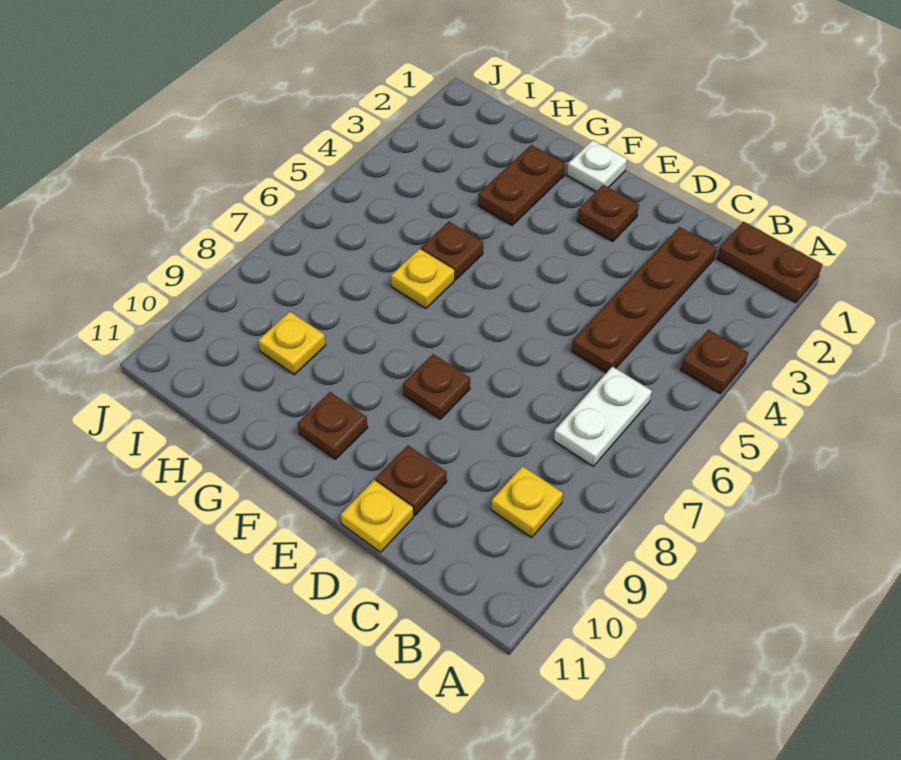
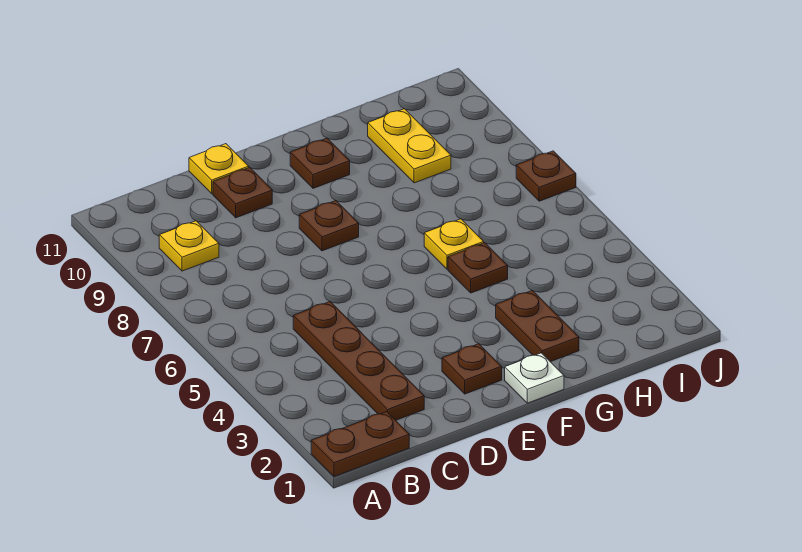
brown 1x1 plate [680,330,748,394] -> brown 1x1 plate moved to [516,151,576,201]
white 1x2 plate [554,367,652,466] -> none
yellow 1x1 plate [258,312,326,375] -> yellow 1x2 plate [368,109,451,183]

